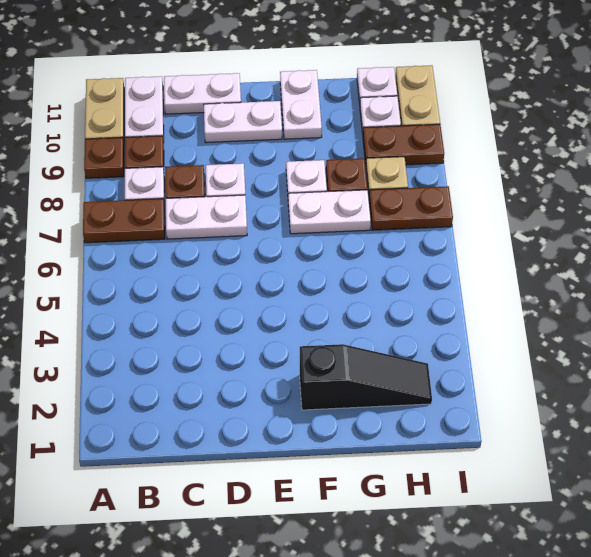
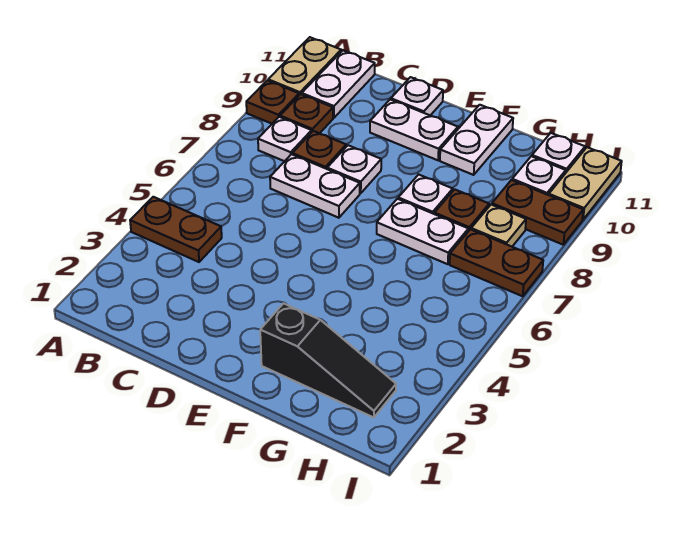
brown 1x2 plate [83,199,165,243] -> brown 1x2 plate moved to [130,197,222,262]
white 1x2 plate [164,73,241,114] -> white 1x1 plate [391,77,443,115]

